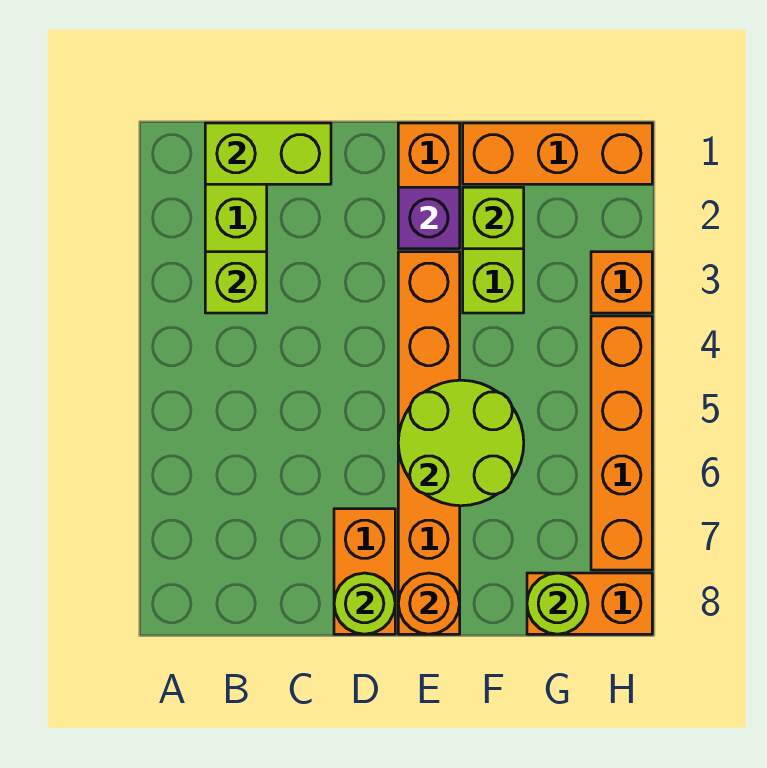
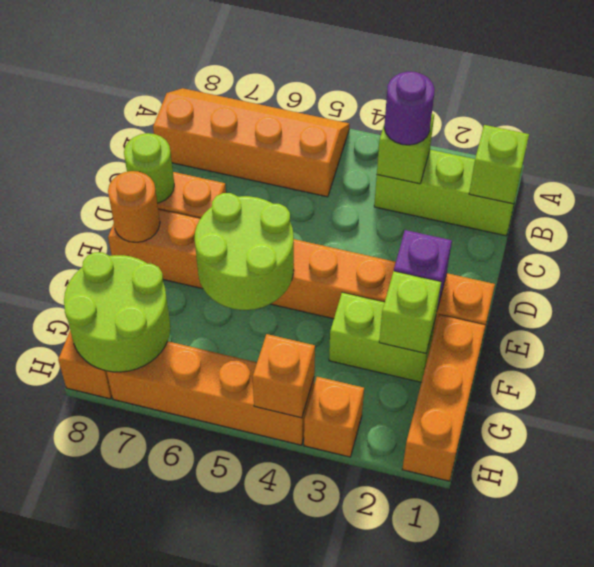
none -> orange 2x4 slope [153,88,350,197]
lime 1x2 brick [205,123,331,184] -> lime 1x1 brick [469,125,529,204]
none -> purple 1x1 round brick [384,72,435,145]
lime 1x1 round brick [527,573,588,634] -> lime 2x2 round brick [64,252,170,372]
none -> orange 1x1 brick [253,334,315,418]

